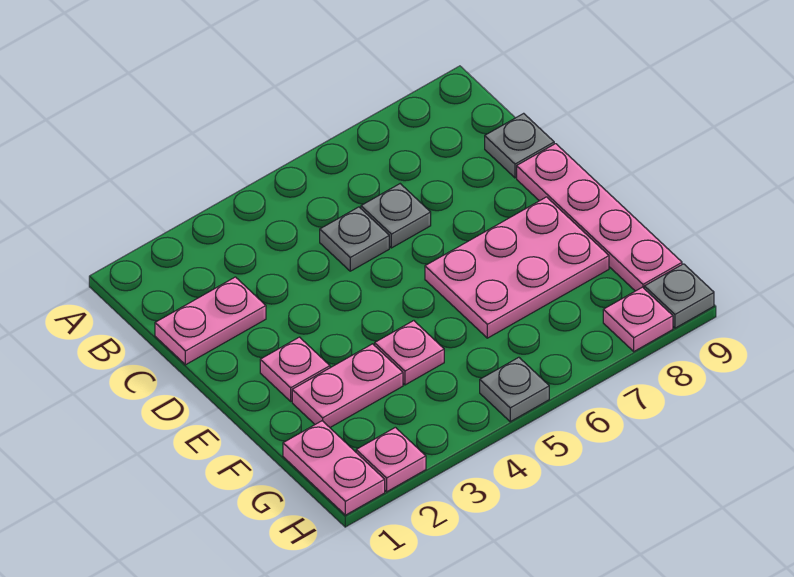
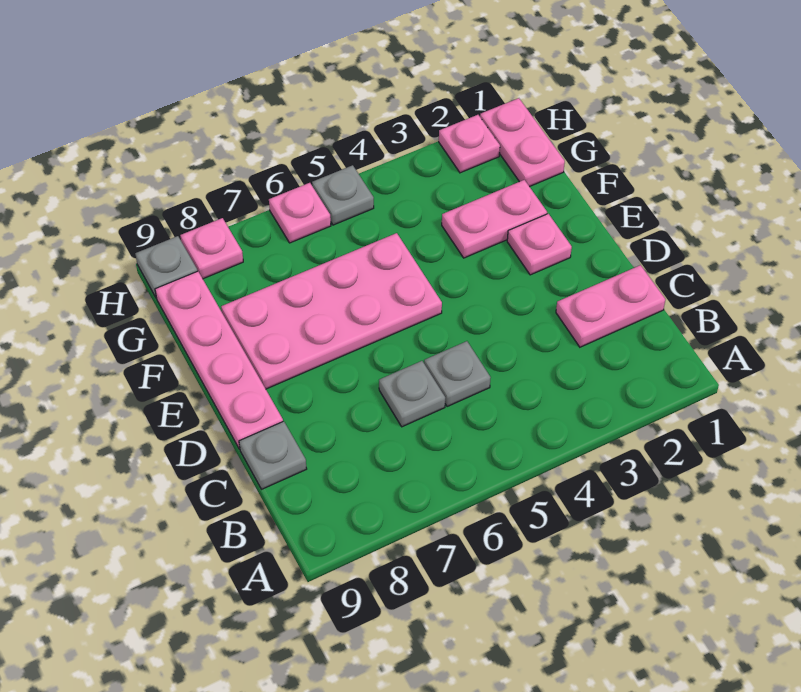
pink 2x3 plate [425,197,609,338] -> pink 2x4 plate [221,233,442,389]
pink 1x1 plate [375,321,444,385] -> pink 1x1 plate moved to [269,183,331,243]

